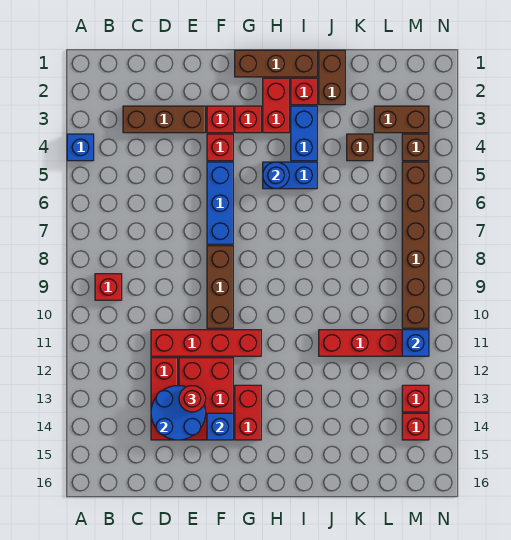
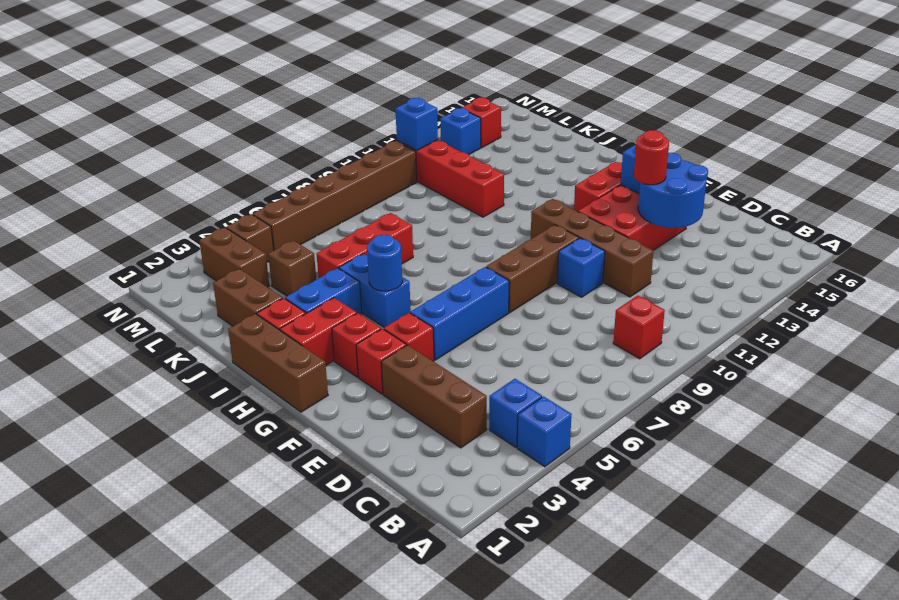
none -> blue 1x1 brick [489,379,542,448]
red 1x4 brick [151,330,261,356] -> brown 1x4 brick [531,199,653,297]
red 1x3 brick [151,358,178,440] -> red 1x3 brick moved to [316,213,413,278]
none -> blue 1x1 brick [557,238,605,297]
brown 1x2 brick [319,50,345,105] -> brown 1x2 brick turned to [213,269,283,326]
red 1x1 brick [402,385,429,412] -> blue 1x1 brick [440,108,481,155]

